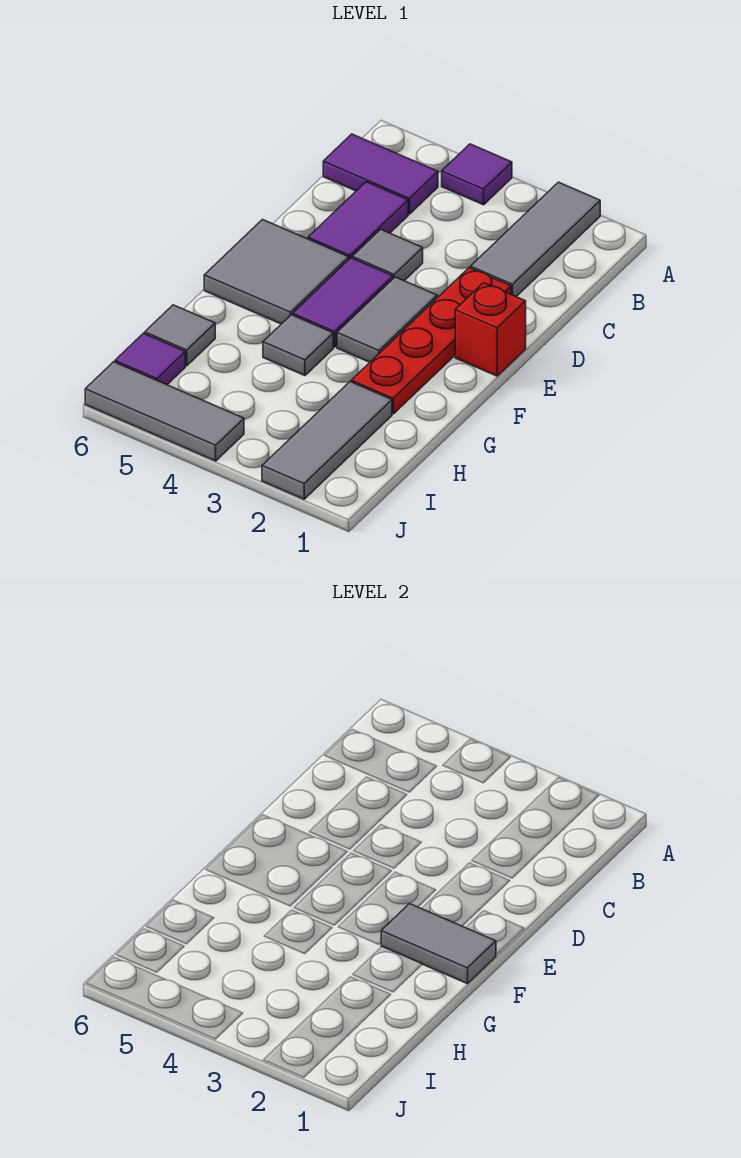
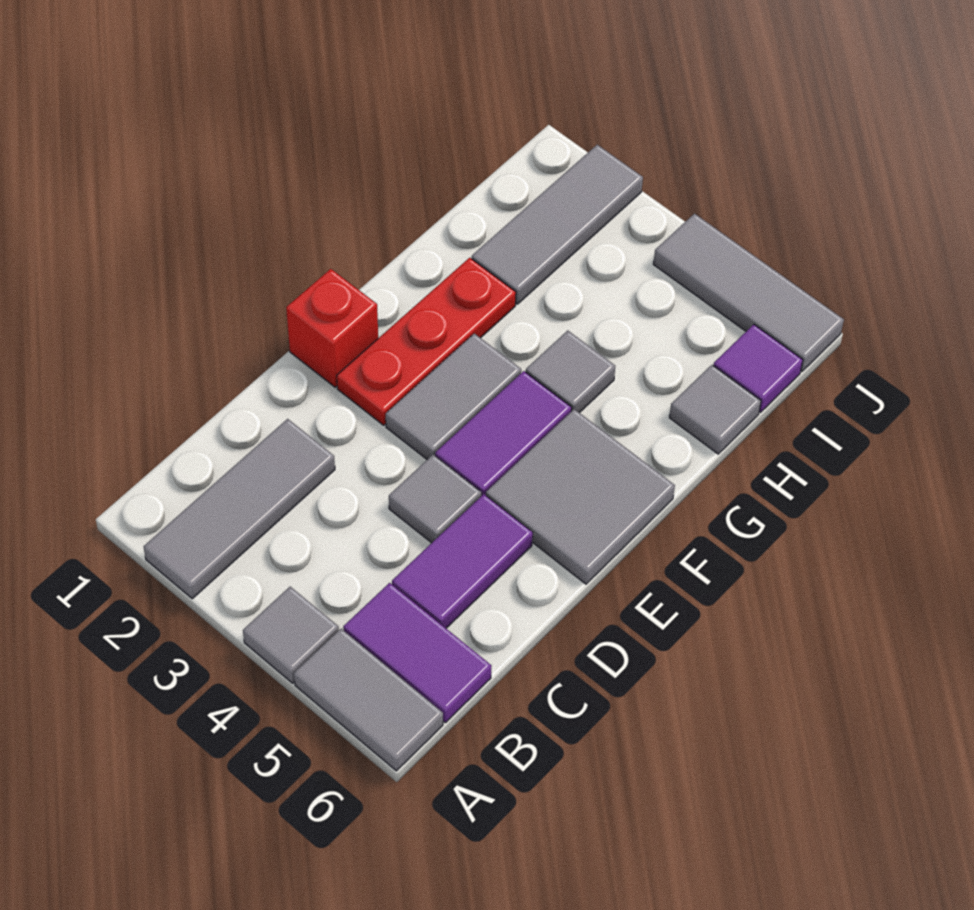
purple 1x1 tile [442,144,512,205] -> grey 1x1 tile [243,587,339,683]
red 1x4 plate [351,268,511,414] -> red 1x3 plate [337,258,516,425]
grey 1x2 tile [381,904,496,984] -> grey 1x2 tile moved to [294,629,443,771]

